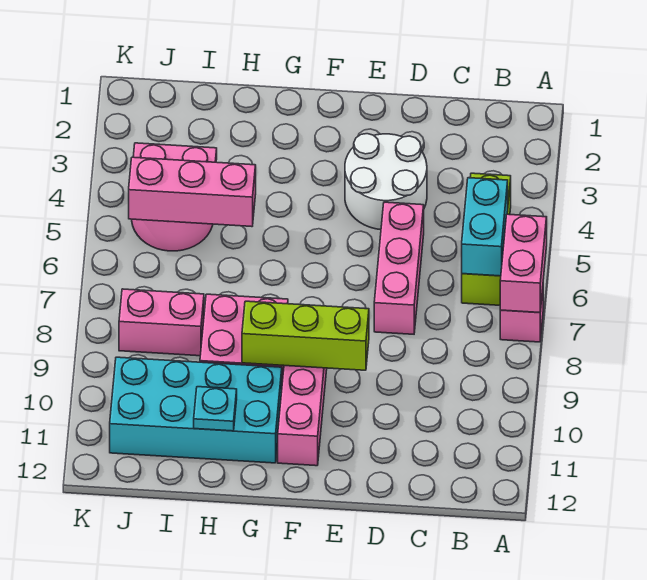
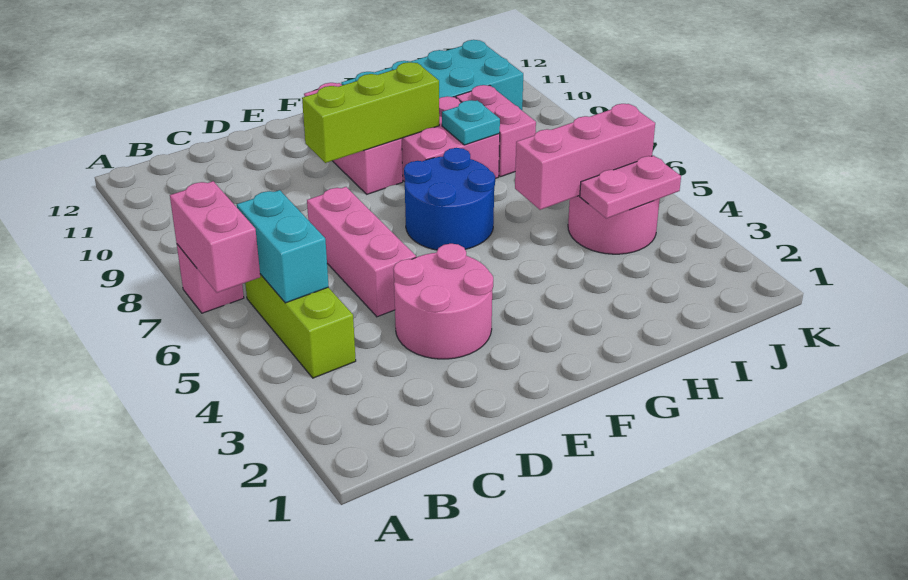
white 2x2 round brick [345,134,427,230] -> pink 2x2 round brick [393,244,493,359]
none -> blue 2x2 round brick [404,148,495,250]
cyan 1x1 plate [194,387,237,431] -> cyan 1x1 plate moved to [442,100,500,145]
pink 1x2 brick [119,289,204,356] -> pink 1x2 brick turned to [456,85,536,177]

